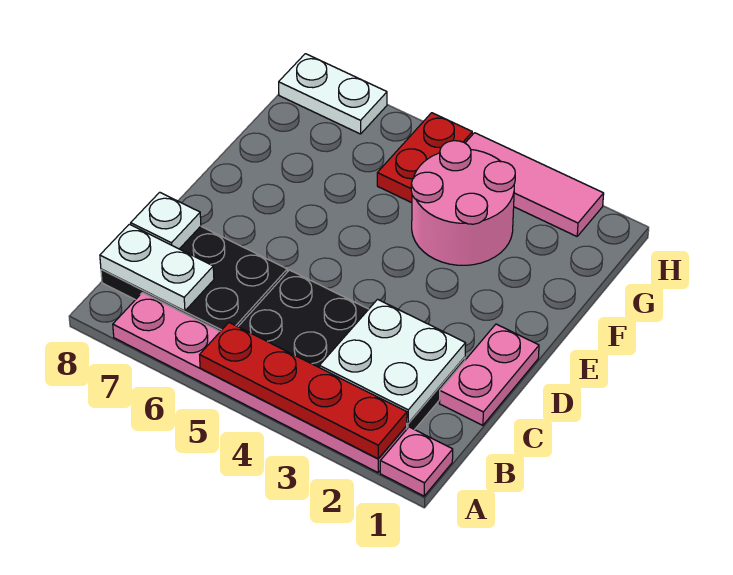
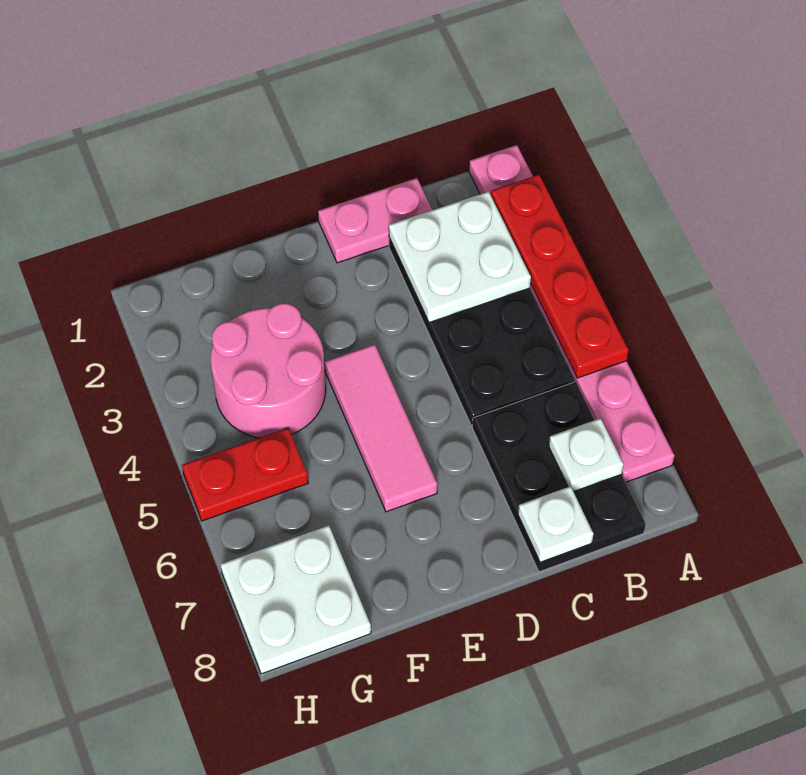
white 1x2 plate [100,224,214,311] -> white 1x1 plate [549,418,624,492]
pink 1x3 tile [465,133,604,236] -> pink 1x3 tile moved to [325,344,437,512]
white 1x2 plate [279,54,387,134] -> white 2x2 plate [220,525,371,674]

